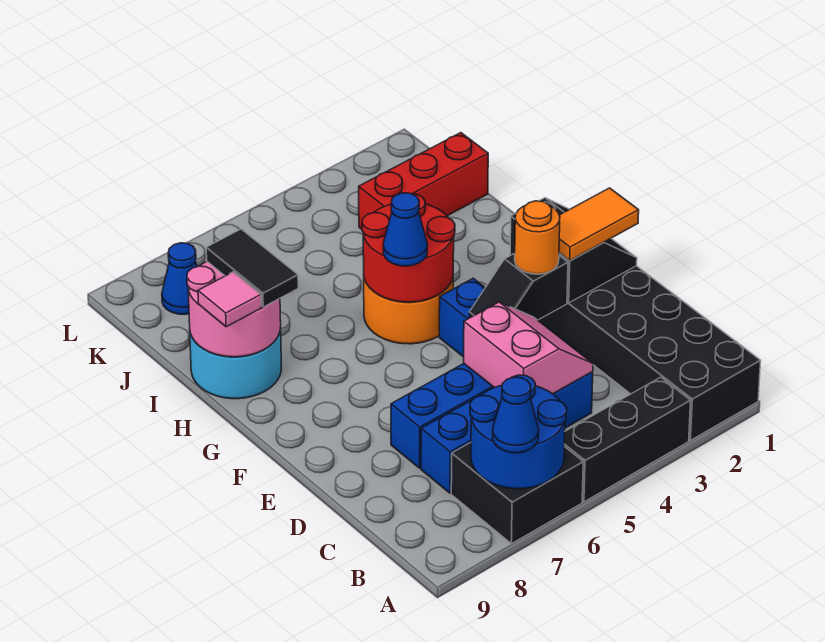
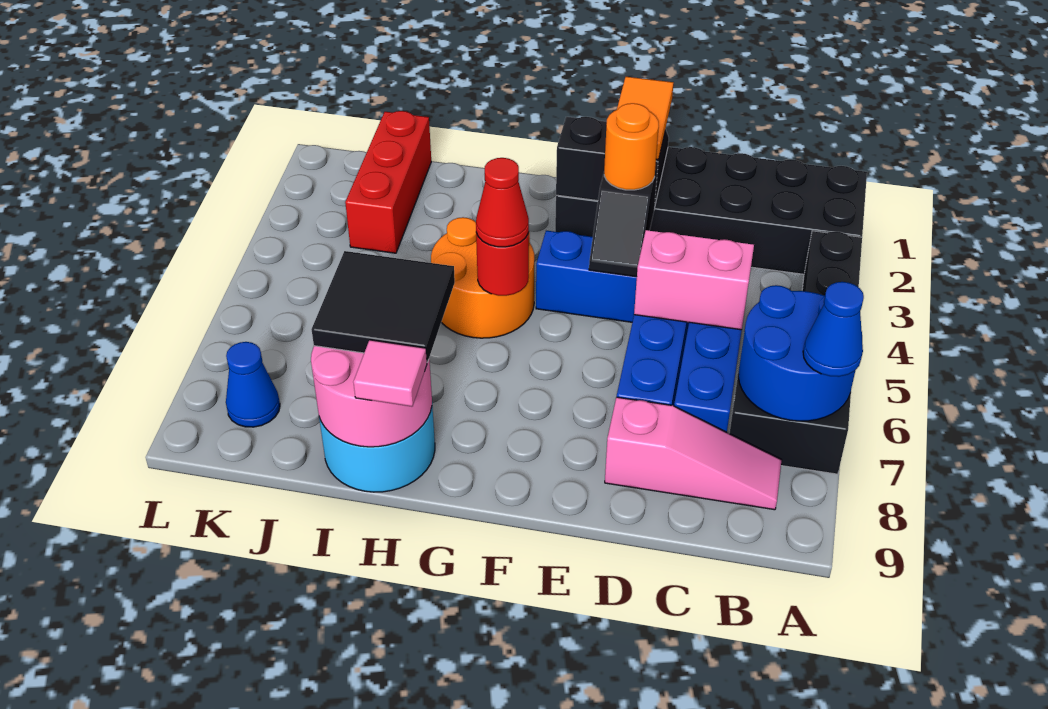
none -> pink 1x3 slope [605,397,781,510]
red 2x2 round brick [362,194,455,302] -> red 1x1 round brick [476,233,529,296]
blue 1x1 cone [383,193,428,266] -> red 1x1 cone [476,158,529,247]
black 1x2 tile [206,229,298,307] -> black 2x2 tile [312,251,455,362]

